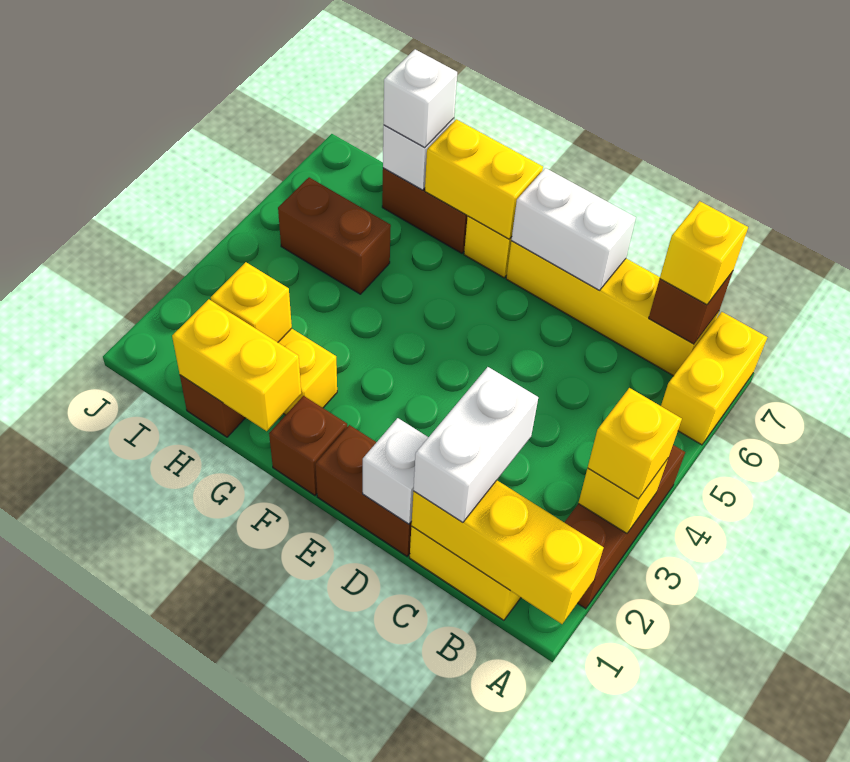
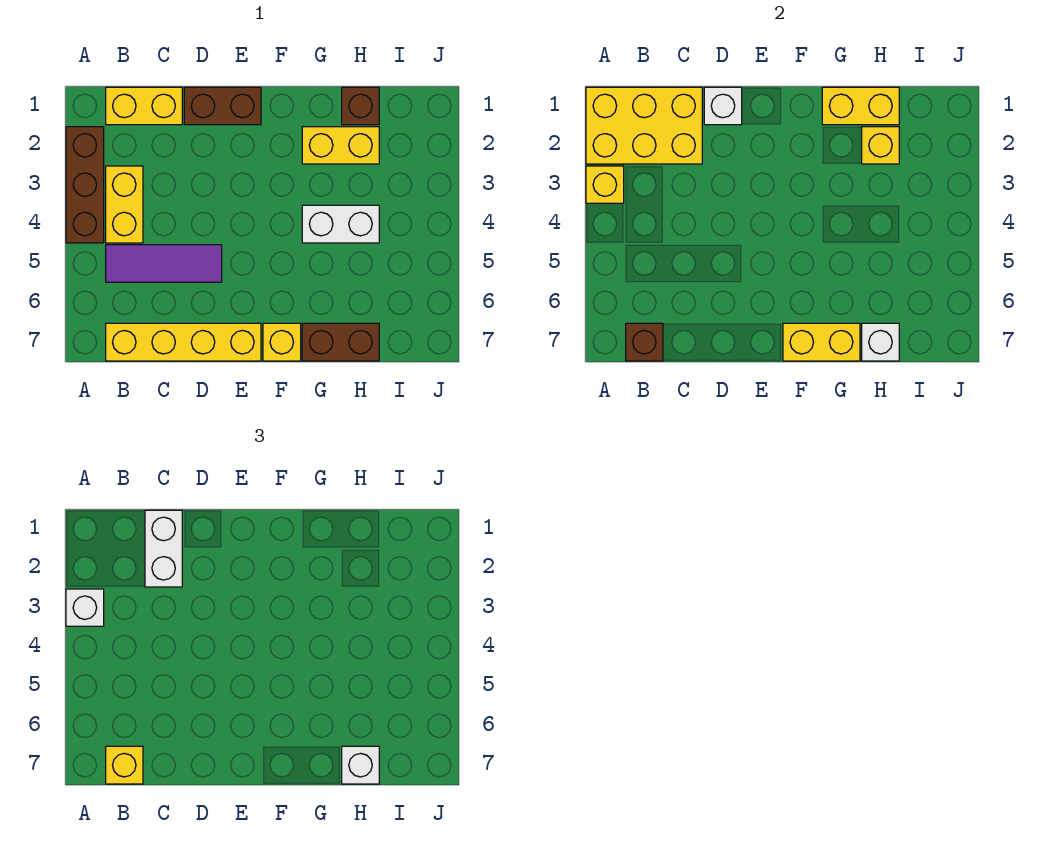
yellow 1x3 brick [411,480,604,624] -> yellow 2x3 brick [586,87,702,164]
yellow 1x1 brick [588,388,682,499] -> white 1x1 brick [66,589,104,626]
yellow 1x2 brick [661,312,767,445] -> yellow 1x2 brick moved to [106,166,143,243]
none -> purple 1x3 tile [106,245,222,282]
white 1x2 brick [511,168,636,290] -> white 1x2 brick moved to [302,205,379,243]
brown 1x1 brick [269,396,347,495] -> none
brown 1x2 brick [278,177,391,294] -> none

